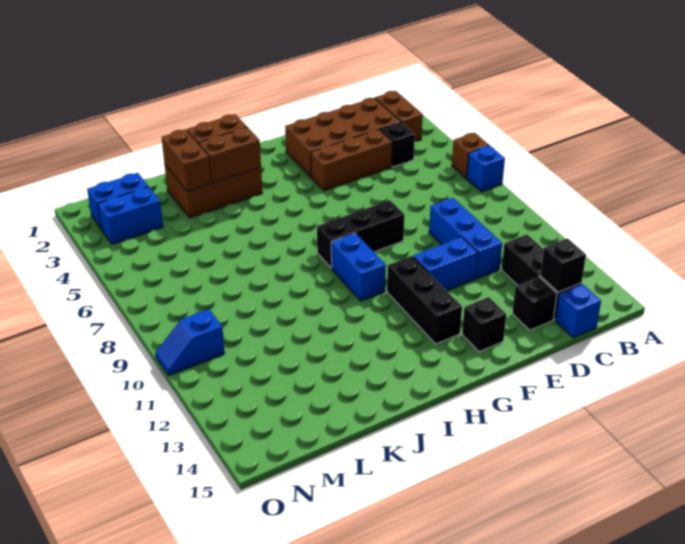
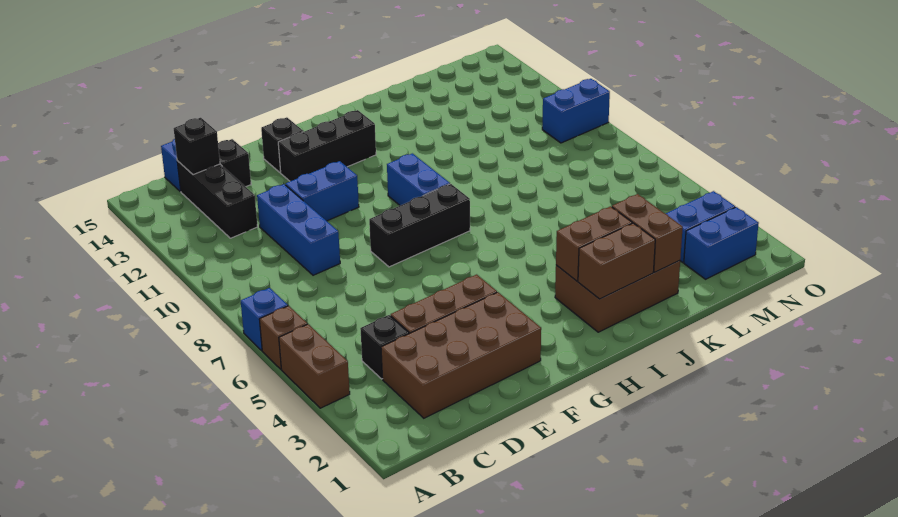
brown 1x2 brick [375,91,423,142] -> brown 1x2 brick moved to [279,324,350,408]
black 1x3 brick [387,256,462,344] -> black 1x3 brick turned to [278,110,376,181]
blue 1x2 slope [155,309,225,376] -> blue 1x2 brick [542,79,610,143]

